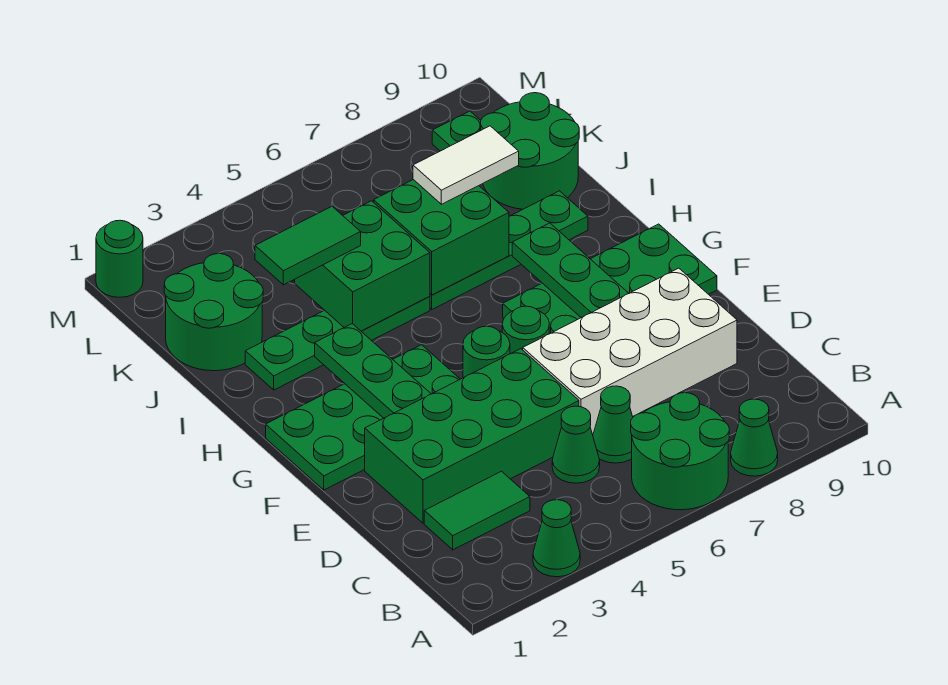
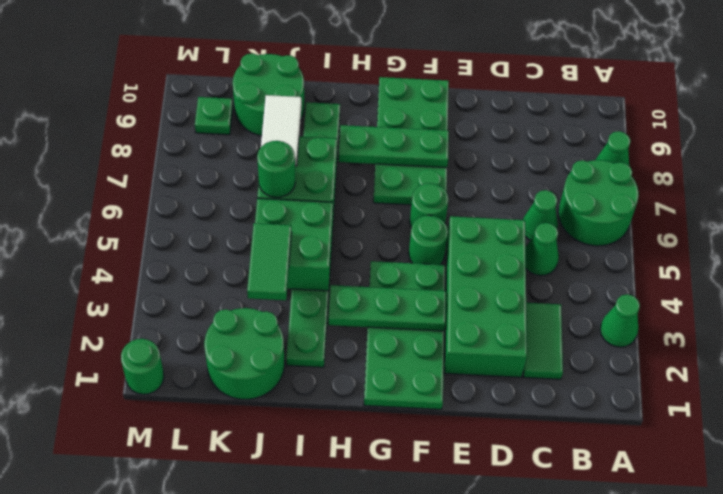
white 2x4 brick [523,268,737,435] -> none
none -> green 1x1 round brick [257,141,295,197]

